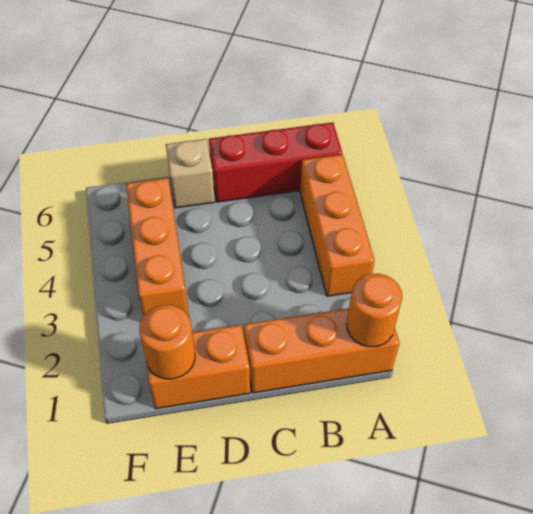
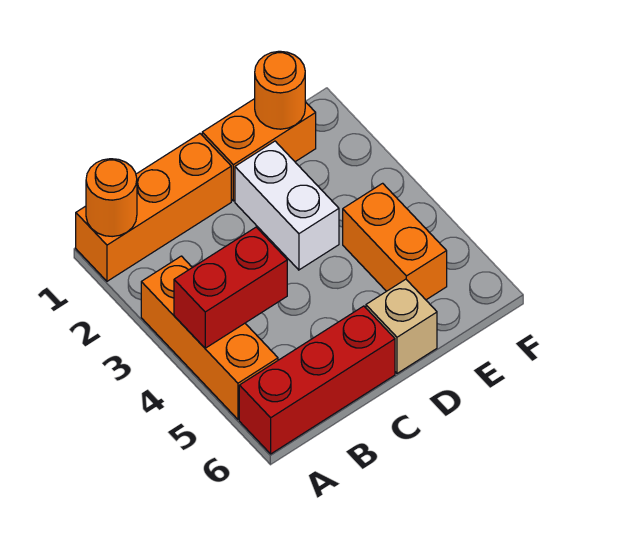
none -> red 1x2 brick [174,227,287,348]
none -> white 1x2 brick [235,141,339,270]
orange 1x3 brick [126,178,189,316] -> orange 1x2 brick [343,183,447,300]

